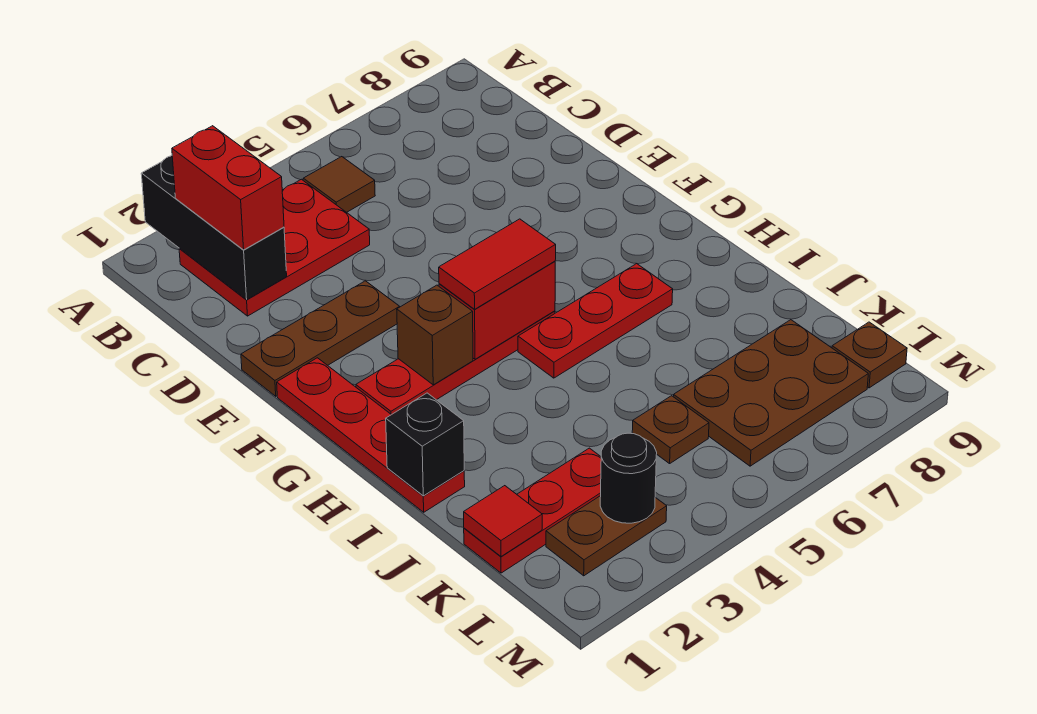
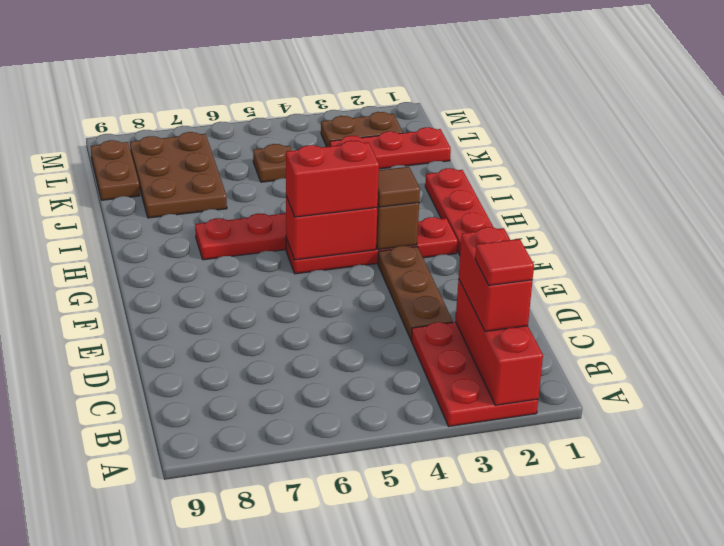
black 1x3 brick [141,156,287,300] -> red 1x3 brick [456,279,543,405]
red 2x3 plate [179,179,370,316] -> red 2x3 plate turned to [411,322,538,426]
brown 1x1 tile [303,157,375,212] -> brown 1x1 tile moved to [378,167,420,207]
brown 1x3 plate [241,281,399,396] -> brown 1x3 plate turned to [378,246,453,340]
red 1x2 tile [439,219,556,309] -> red 1x2 brick [286,141,379,217]
black 1x1 brick [386,393,464,496] -> none
red 1x1 tile [464,486,542,556] -> red 1x1 tile moved to [475,239,534,285]
brown 2x3 plate [673,320,868,466] -> brown 2x3 plate turned to [130,132,227,218]
black 1x1 round brick [600,433,657,523] -> none
brown 1x1 plate [832,322,907,388] -> brown 1x2 plate [91,140,140,200]

